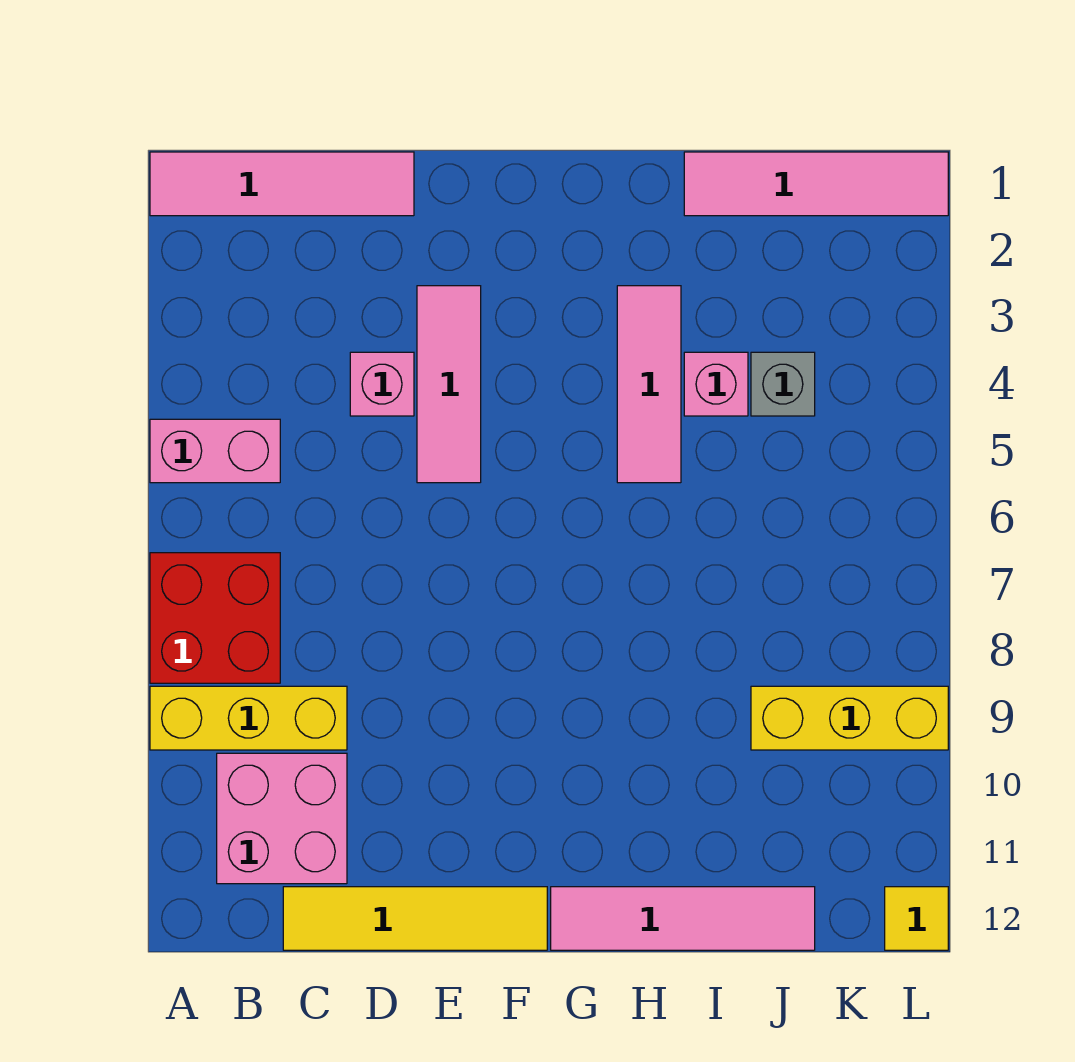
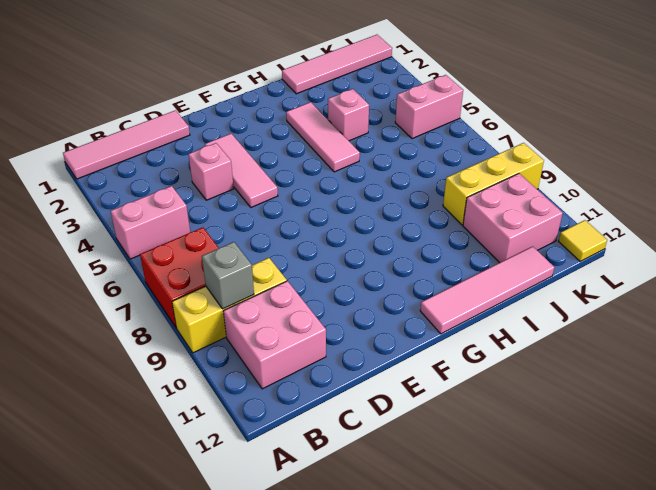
yellow 1x4 tile [283,887,547,950] -> none
grey 1x1 brick [751,352,815,416] -> grey 1x1 brick moved to [202,242,254,309]
none -> pink 2x2 brick [463,173,563,263]
none -> pink 1x2 brick [395,75,463,139]

